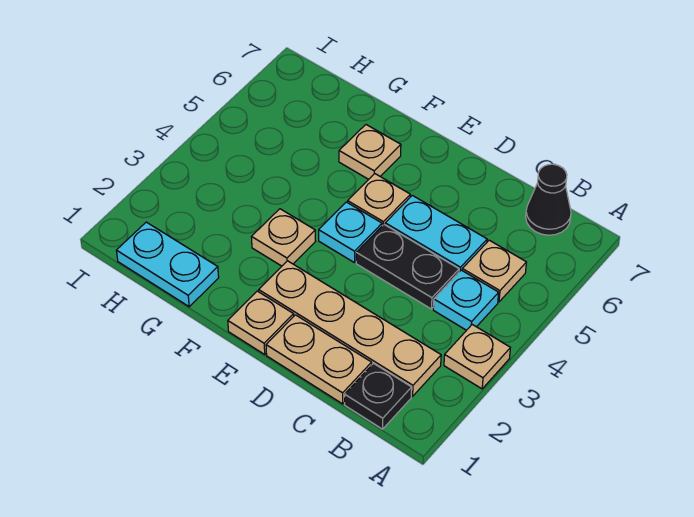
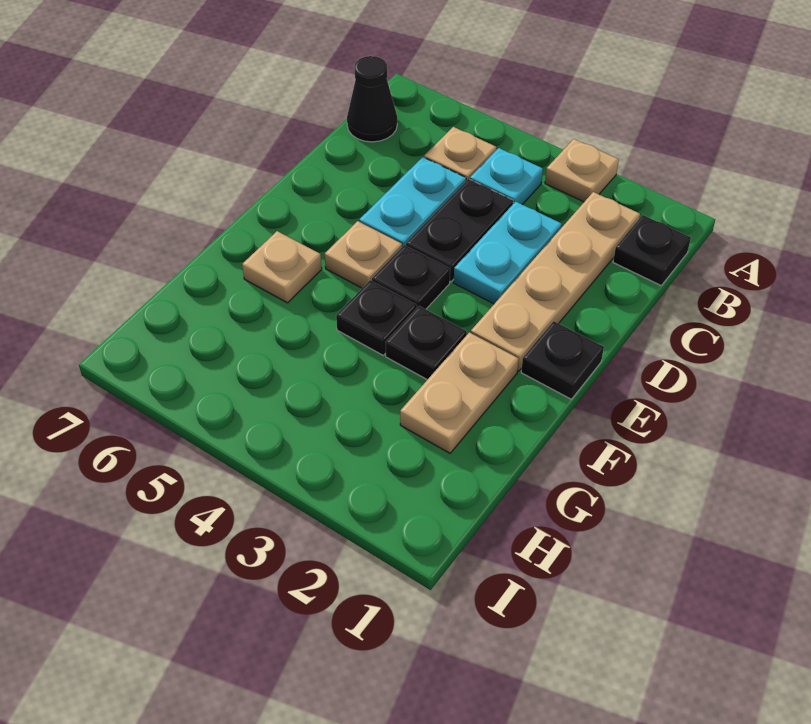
tan 1x2 plate [266,315,372,404] -> tan 1x2 plate moved to [400,332,519,453]
tan 1x1 plate [228,291,294,354] -> black 1x1 plate [521,321,604,399]
cyan 1x1 plate [319,202,382,263] -> black 1x1 plate [372,245,450,309]
tan 1x1 plate [252,209,316,266] -> black 1x1 plate [385,306,467,380]
none -> black 1x1 plate [336,280,417,355]
cyan 1x2 plate [116,222,219,307] -> cyan 1x2 plate moved to [454,202,562,304]

